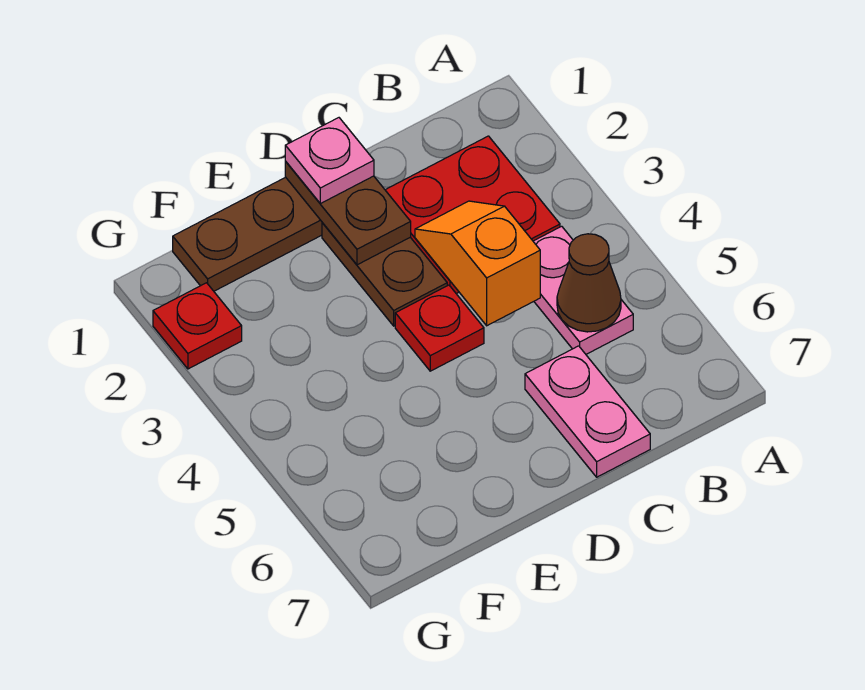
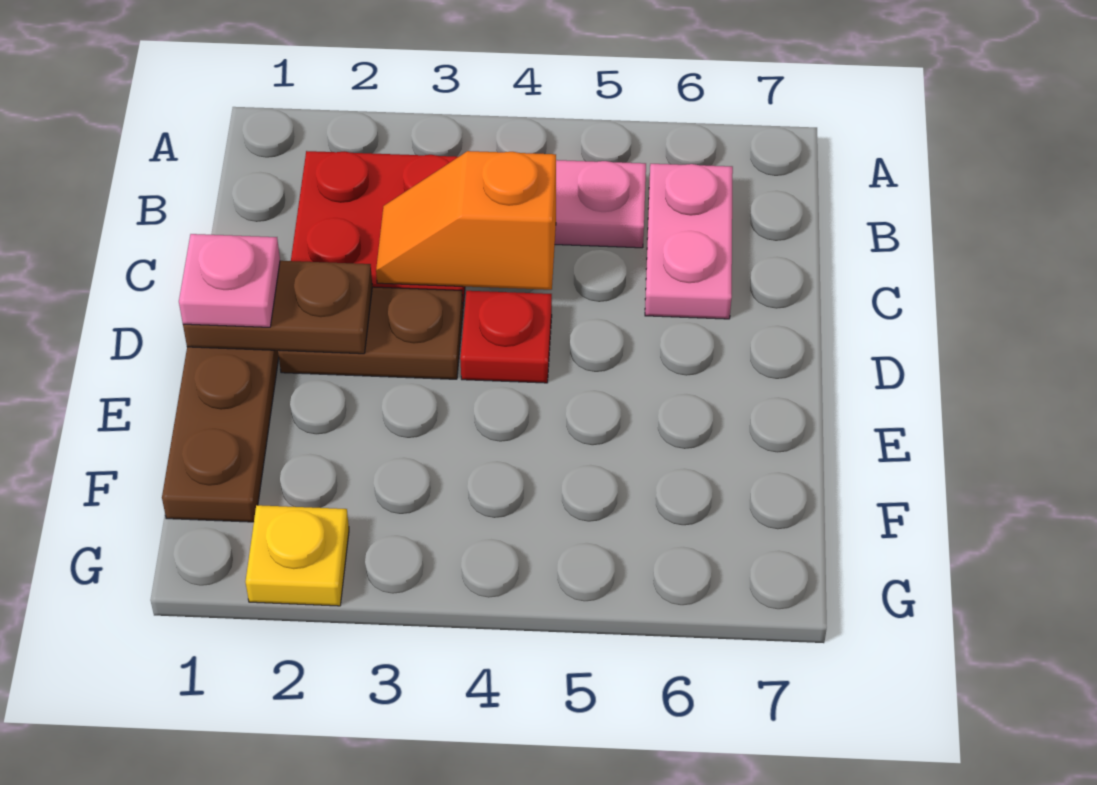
brown 1x1 cone [557,234,621,332] -> none
pink 1x2 plate [525,346,650,477] -> pink 1x2 plate turned to [645,164,733,319]
red 1x1 plate [153,283,242,369] -> yellow 1x1 plate [245,505,349,606]

